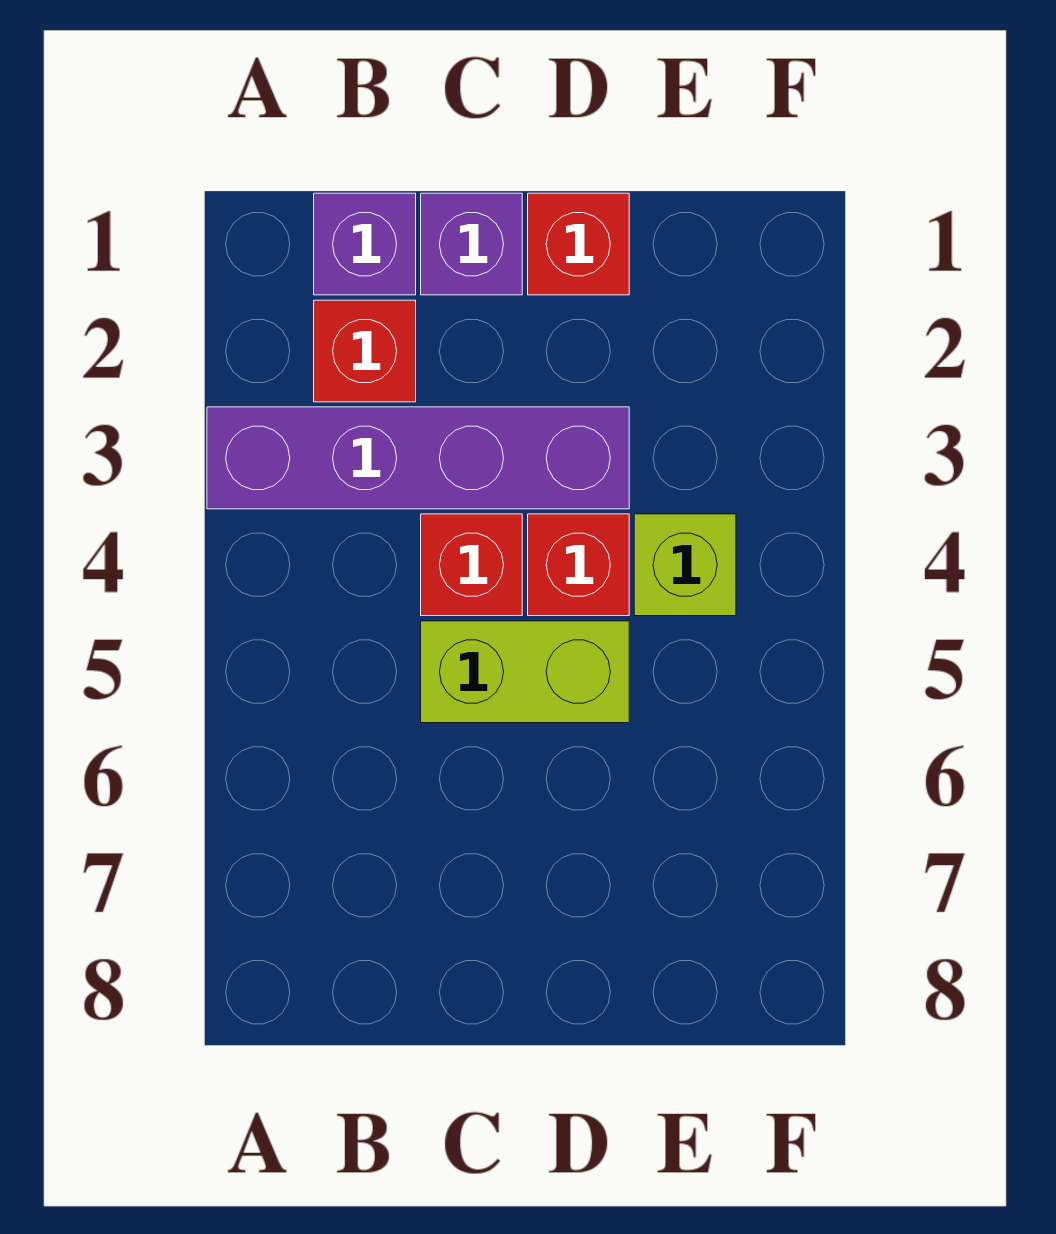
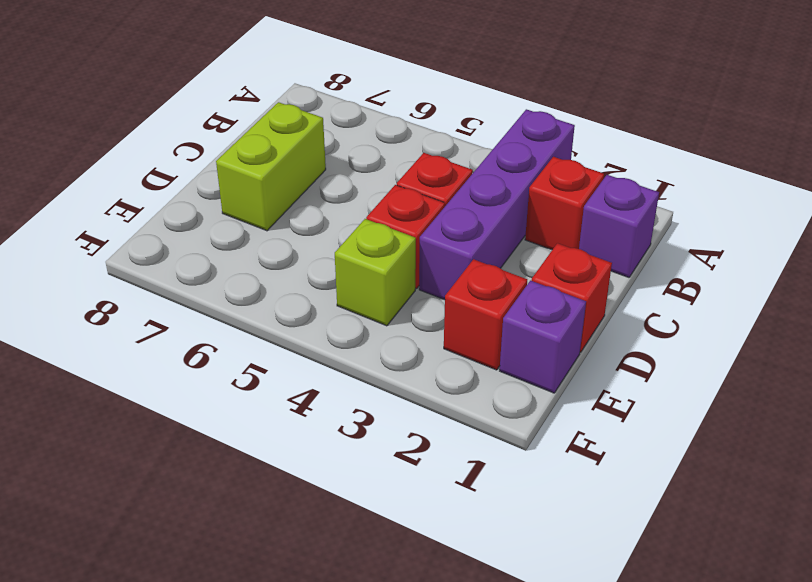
purple 1x1 brick [421,193,522,295] -> purple 1x1 brick moved to [500,281,586,393]
lime 1x2 brick [421,621,629,723] -> lime 1x2 brick moved to [216,102,326,231]
none -> red 1x1 brick [444,259,527,370]

